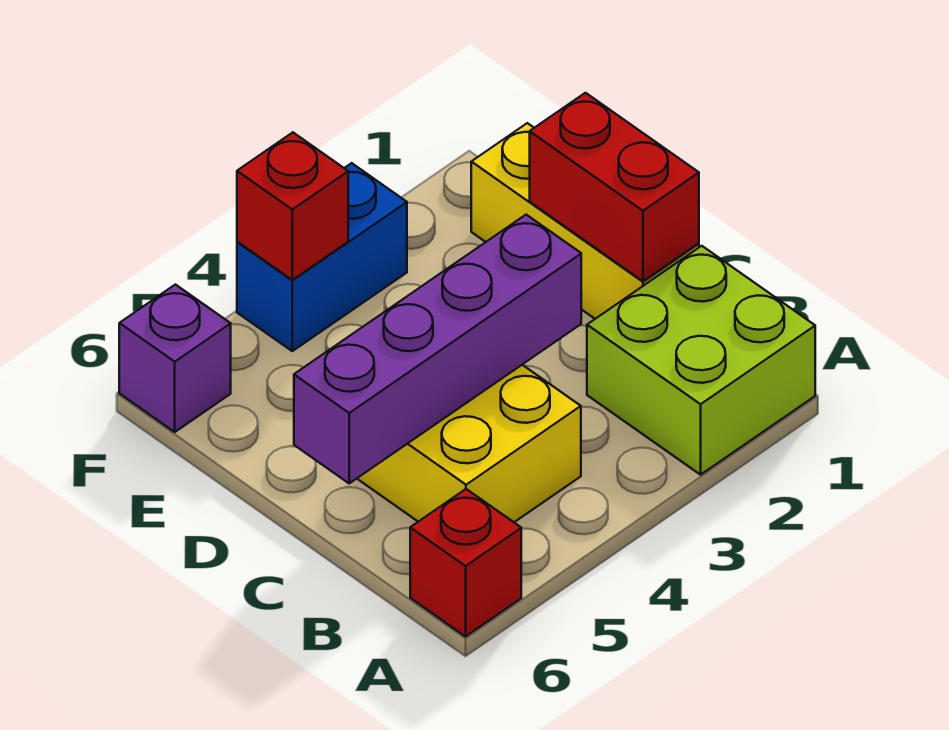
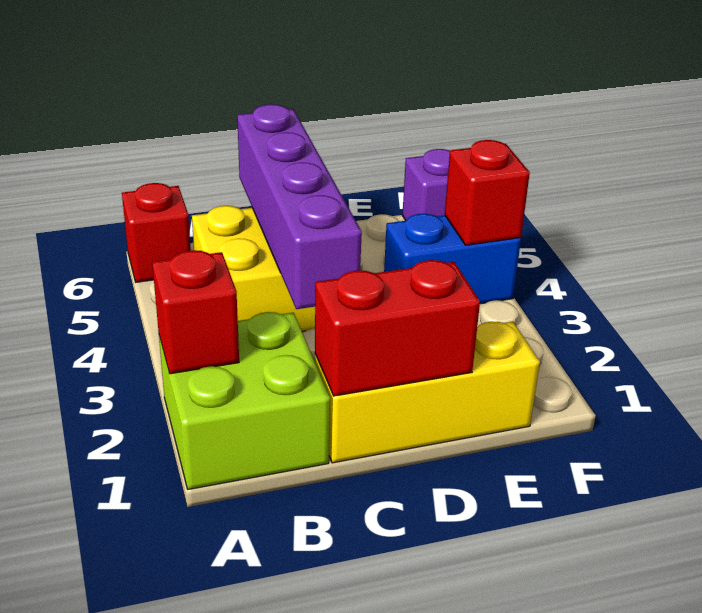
none -> red 1x1 brick [152,250,239,374]
blue 1x2 brick [237,163,407,351] -> blue 1x2 brick turned to [384,214,521,304]

